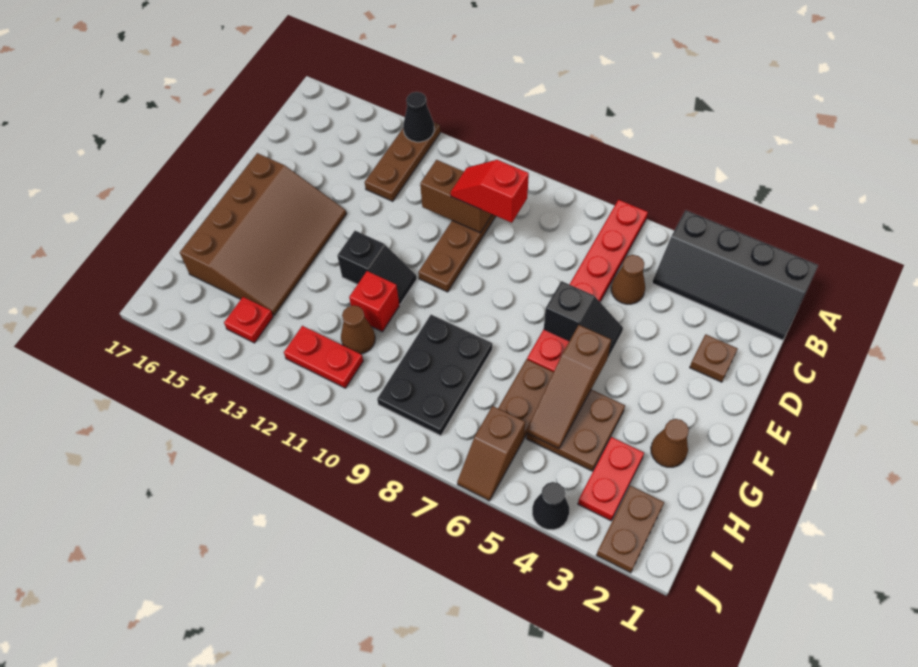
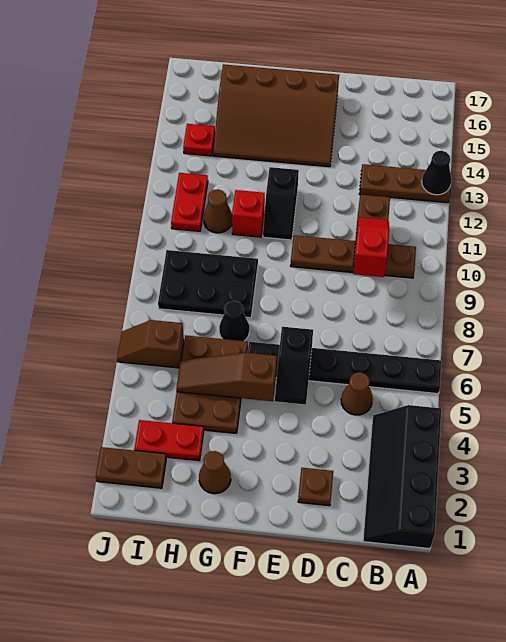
red 1x6 plate [527,200,648,372] -> black 1x6 plate [248,342,441,394]
black 1x1 cone [532,482,569,530] -> black 1x1 cone moved to [219,301,249,341]

